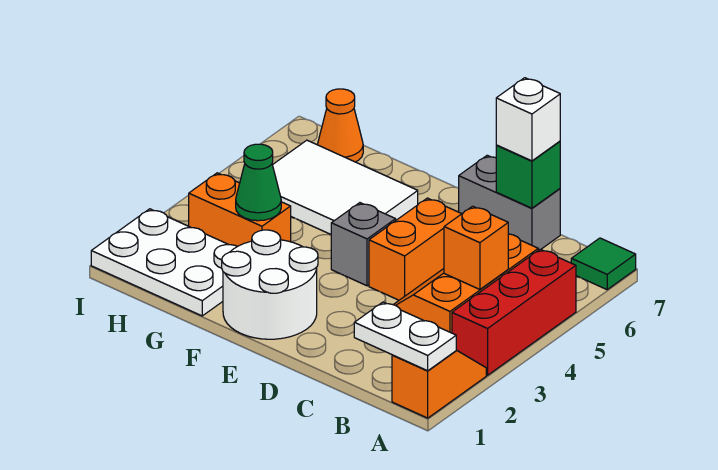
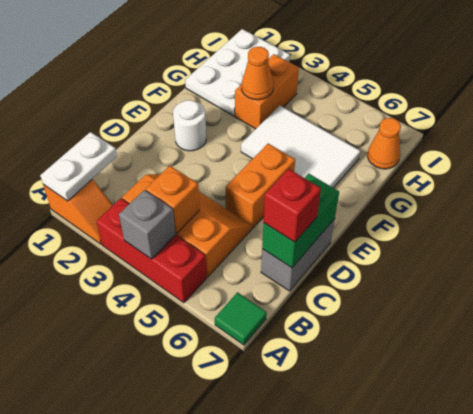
green 1x1 brick [496,141,560,208] -> green 1x2 brick [262,174,339,268]
white 1x1 brick [496,78,560,161] -> red 1x1 brick [264,169,321,242]
orange 1x2 brick [369,198,461,300] -> orange 1x2 brick turned to [226,144,295,228]
white 2x2 round brick [222,230,318,339] -> white 1x1 round brick [173,100,206,151]
grey 1x1 brick [331,203,396,286] -> grey 1x1 brick moved to [119,190,176,259]
white 2x3 tile [273,140,418,234] -> white 2x3 tile turned to [241,105,361,188]
green 1x1 cone [236,144,281,221] -> orange 1x1 cone [242,47,274,100]

